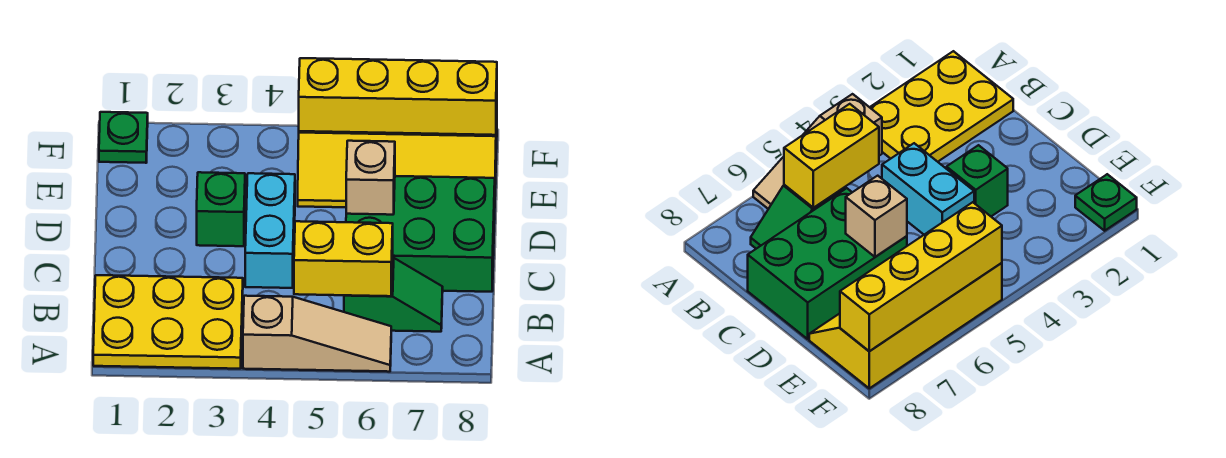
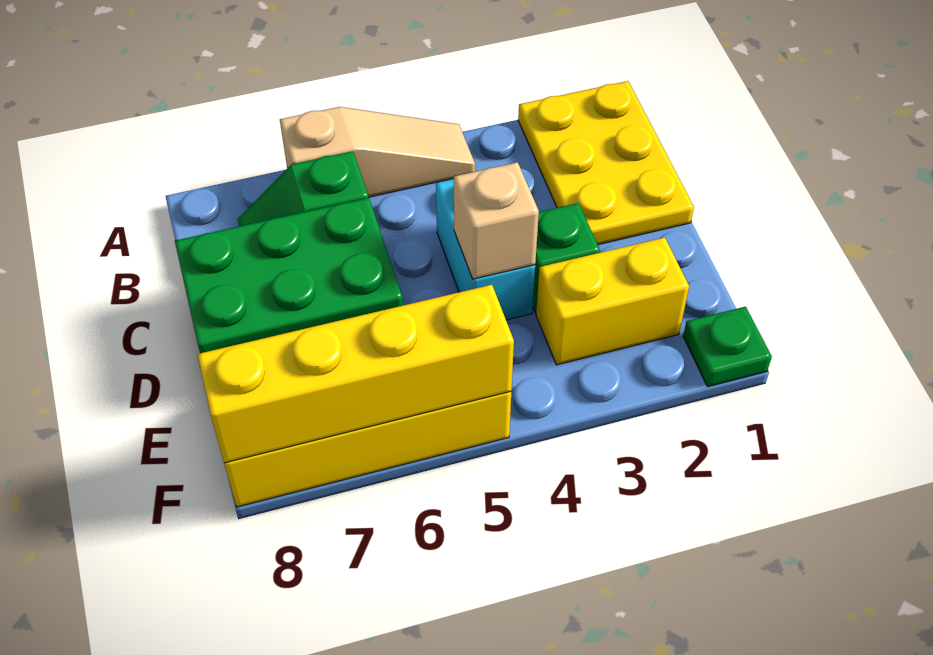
yellow 2x3 plate [93,275,243,369] -> yellow 2x3 plate turned to [518,81,694,245]
tan 1x3 slope [243,296,391,372] -> tan 1x3 slope turned to [280,107,475,197]
yellow 1x2 brick [294,221,393,296] -> yellow 1x2 brick moved to [536,238,689,365]
tan 1x1 brick [346,141,395,215] -> tan 1x1 brick moved to [454,162,539,279]

